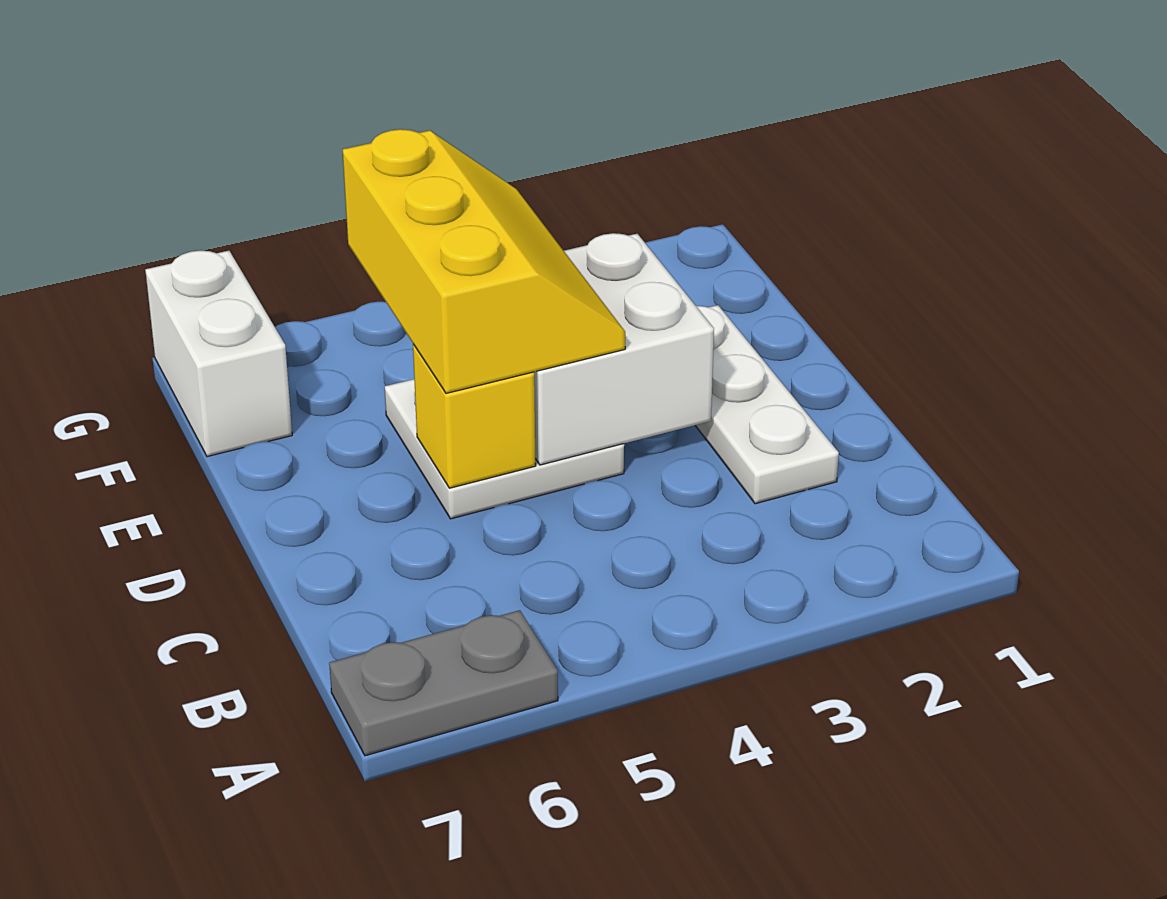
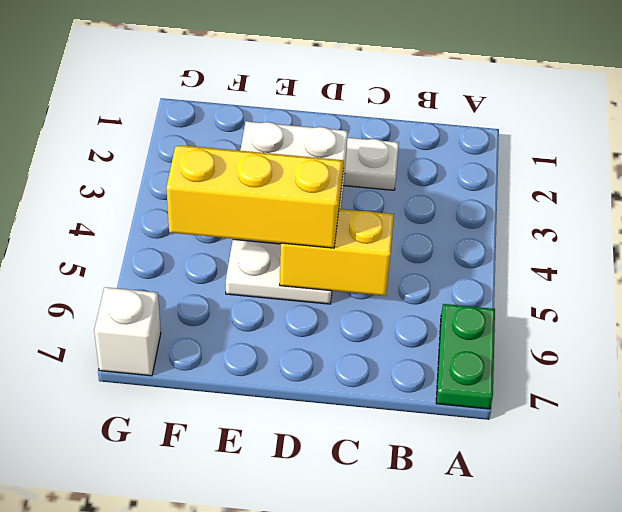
grey 1x2 plate [329,610,558,756] -> green 1x2 plate [436,304,495,409]
yellow 1x1 brick [413,344,536,488] -> yellow 1x2 brick [280,209,394,296]
white 1x2 brick [145,250,292,457] -> white 1x1 brick [94,287,161,376]

